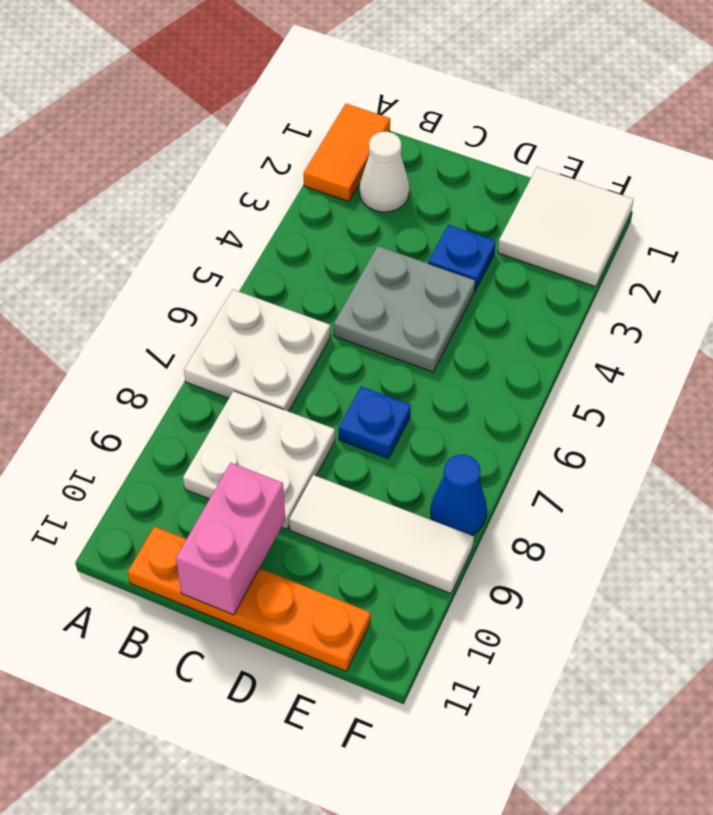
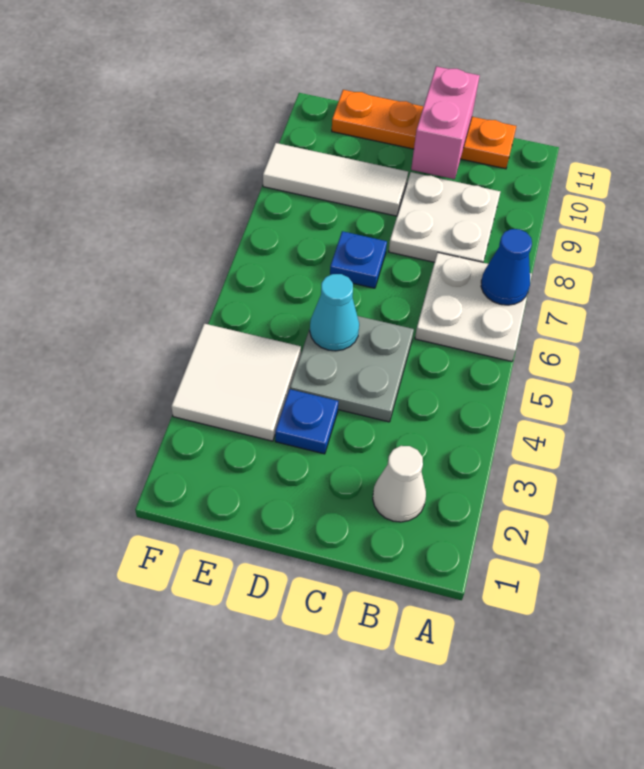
orange 1x2 tile [304,104,390,201] -> none
none -> cyan 1x1 cone [310,274,359,351]
white 2x2 tile [498,167,634,287] -> white 2x2 tile moved to [171,324,301,441]
blue 1x1 cone [431,455,487,535] -> blue 1x1 cone moved to [481,229,532,305]

